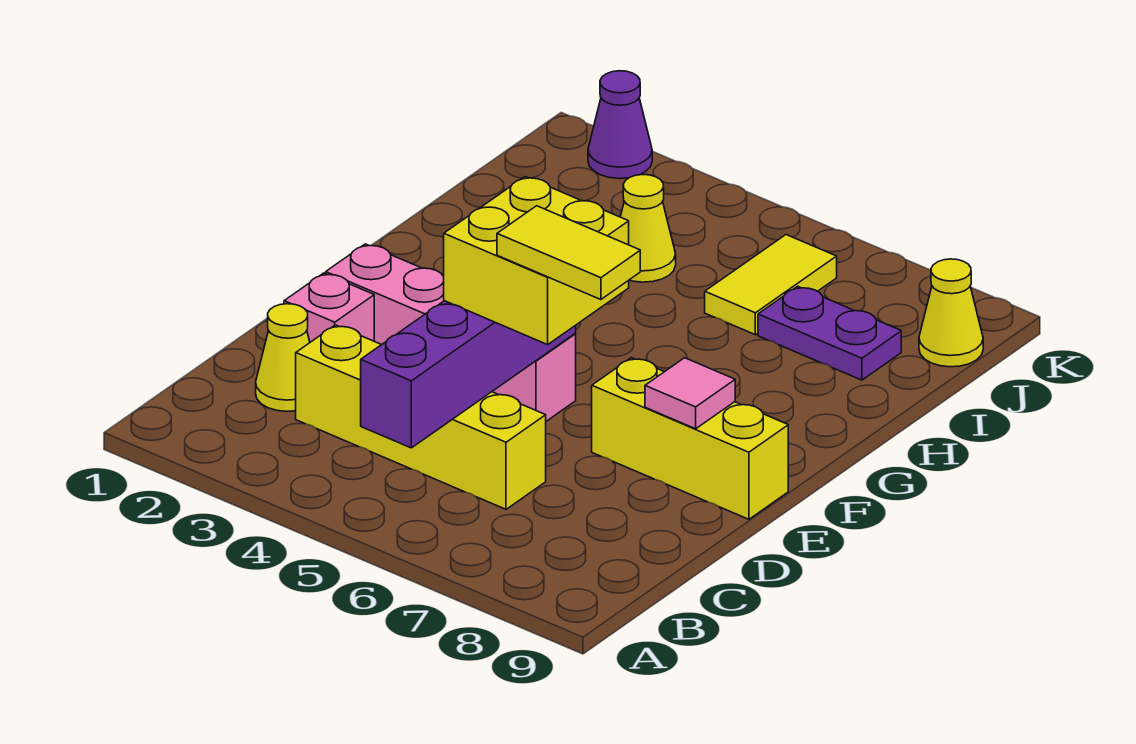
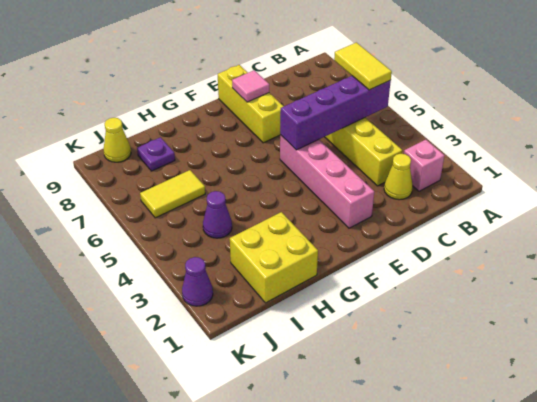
pink 1x1 brick [284,273,374,342] -> pink 1x1 brick moved to [404,140,445,191]
yellow 2x2 brick [444,177,629,345] -> yellow 2x2 brick moved to [230,212,318,303]
yellow 1x2 tile [497,206,640,300] -> yellow 1x2 tile moved to [334,42,392,90]
yellow 1x1 cone [620,175,676,282] -> purple 1x1 cone [203,191,232,238]
purple 1x2 plate [758,286,901,380] -> purple 1x1 plate [137,137,175,171]

